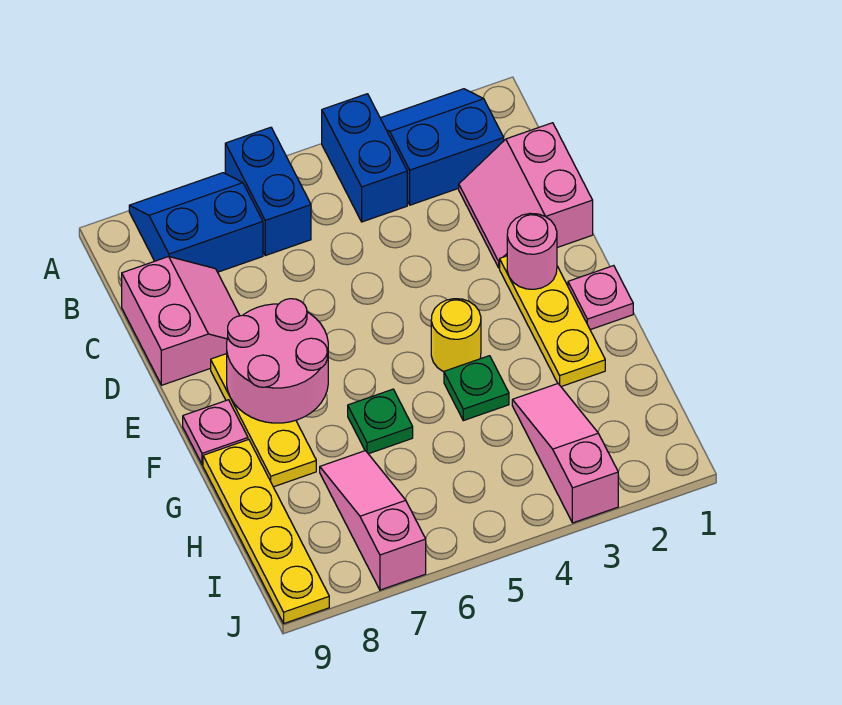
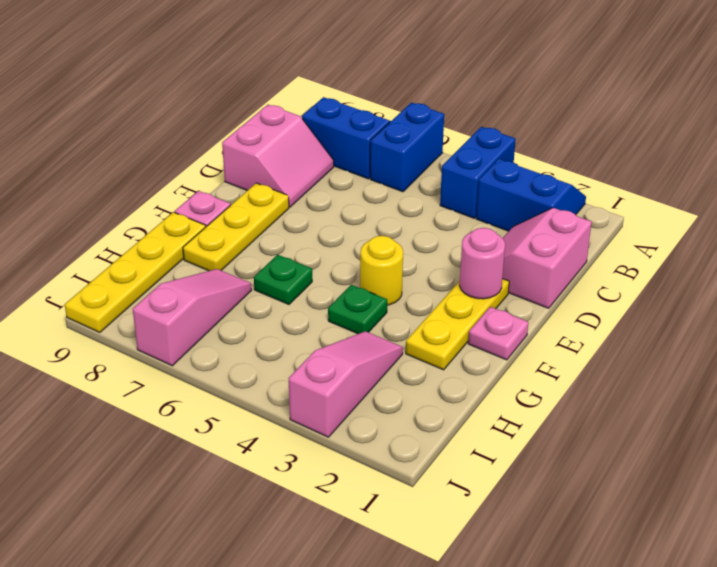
pink 2x2 round brick [227,299,328,423] -> none

